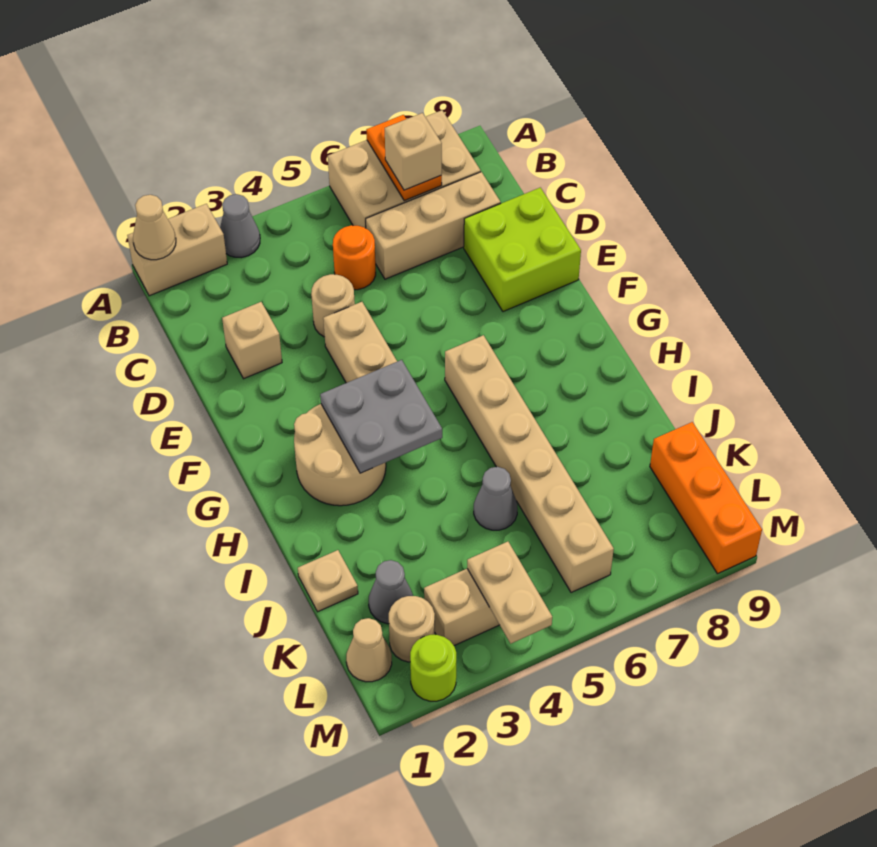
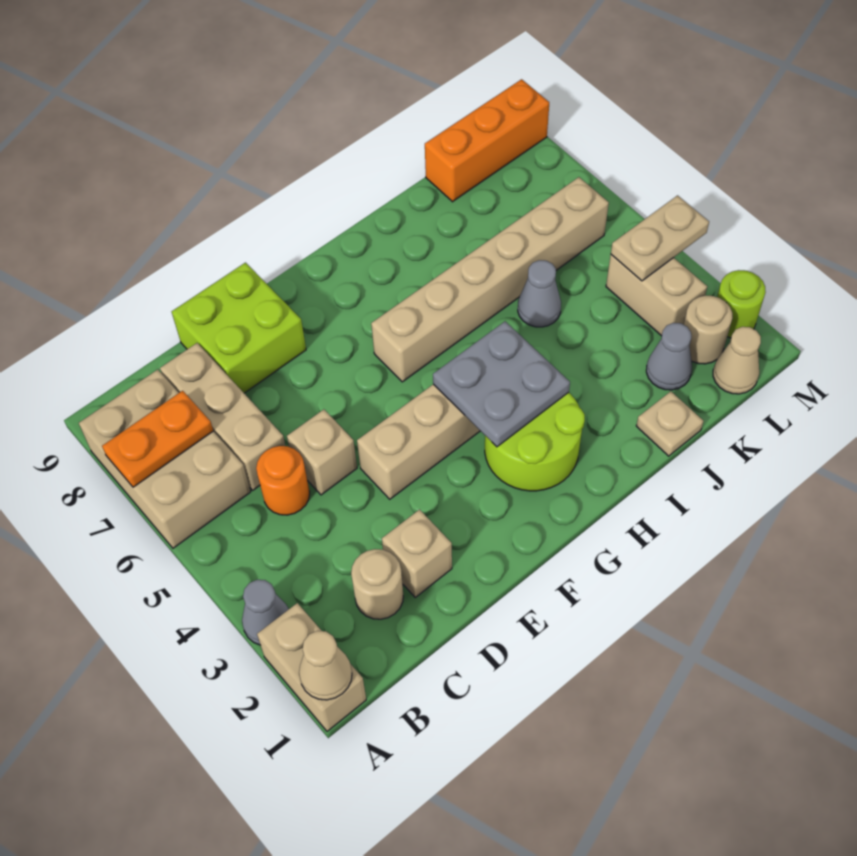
tan 1x1 brick [385,113,442,190] -> tan 1x1 brick moved to [287,409,357,495]
tan 1x1 round brick [311,274,355,337] -> tan 1x1 round brick moved to [351,549,403,619]
tan 2x2 round brick [294,404,386,506] -> lime 2x2 round brick [485,392,585,491]

